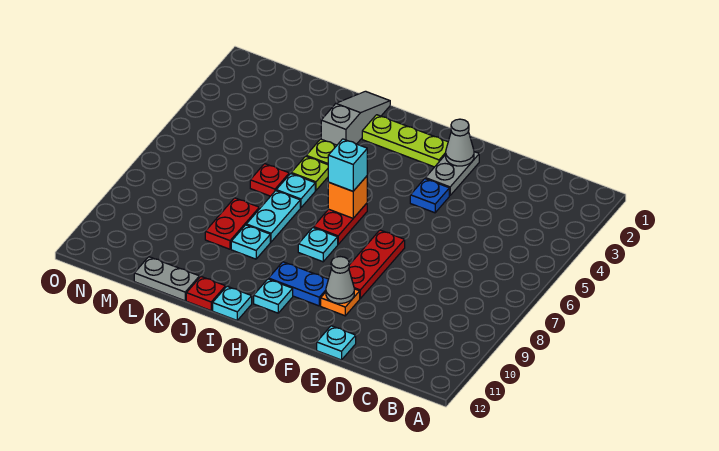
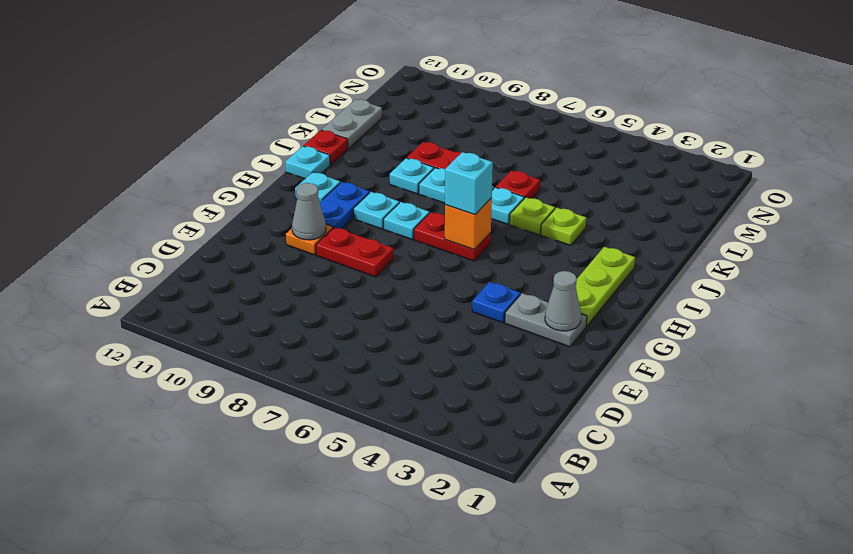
cyan 1x1 plate [317,326,356,360] -> cyan 1x1 plate moved to [354,192,399,229]
red 1x3 plate [349,230,405,298] -> red 1x2 plate [316,227,393,277]
grey 1x3 slope [321,91,390,145] -> none

